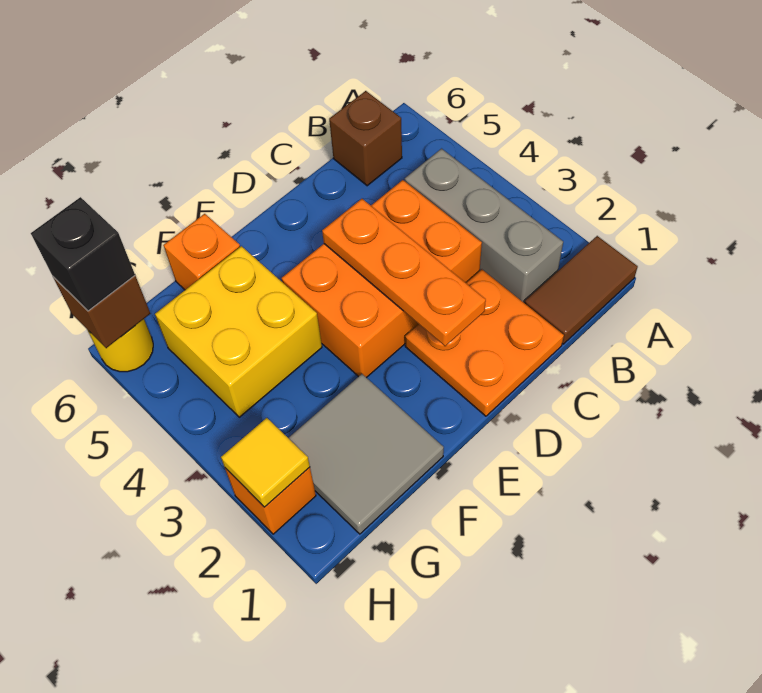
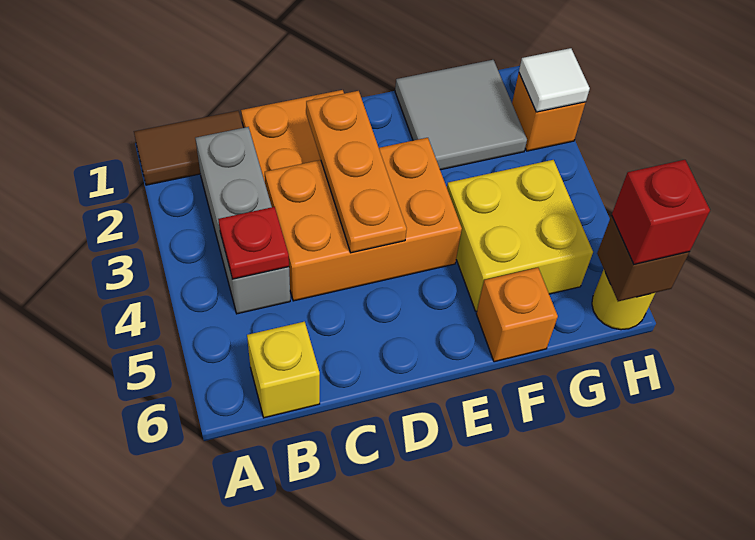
none -> red 1x1 plate [218,207,289,279]
brown 1x1 brick [329,91,402,186] -> yellow 1x1 brick [247,322,320,418]
yellow 1x1 tile [221,418,310,507] -> white 1x1 tile [519,48,590,112]
black 1x1 brick [31,197,135,311] -> red 1x1 brick [612,160,710,264]

